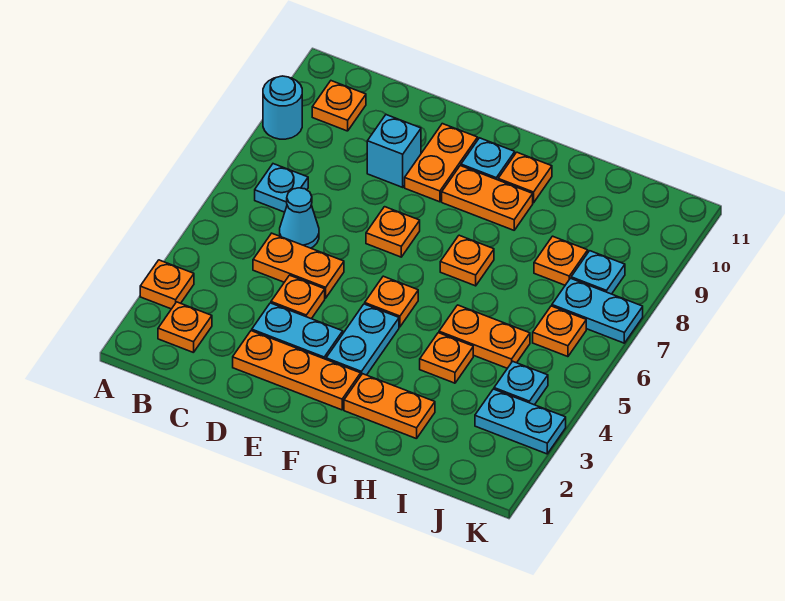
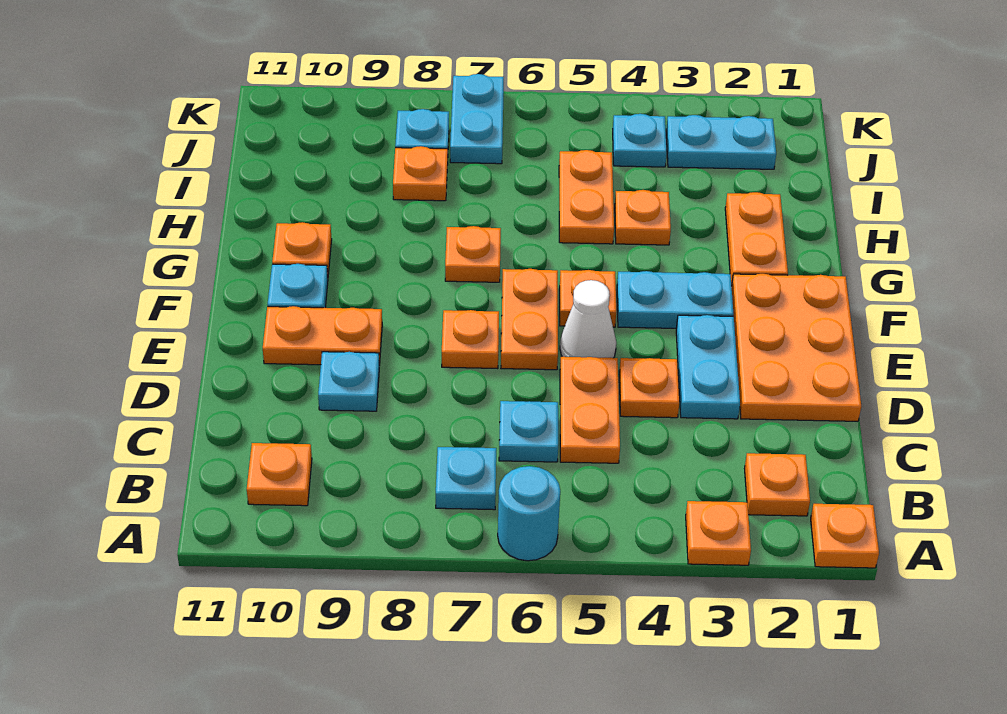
cyan 1x1 round brick [263,76,302,139] -> cyan 1x1 round brick moved to [498,466,560,561]
cyan 1x1 cone [280,188,319,248] -> cyan 1x1 plate [499,401,558,462]
orange 1x3 plate [233,331,361,410] -> orange 2x3 plate [732,274,861,421]
cyan 1x1 brick [367,115,421,187] -> cyan 1x1 plate [318,352,379,411]
none -> white 1x1 cone [560,280,616,358]
orange 1x2 plate [442,166,533,230] -> orange 1x2 plate moved to [501,269,558,370]
cyan 1x2 plate [475,389,566,454] -> cyan 1x2 plate turned to [666,115,776,169]
orange 1x1 plate [533,306,586,357] -> orange 1x1 plate moved to [811,504,879,568]

